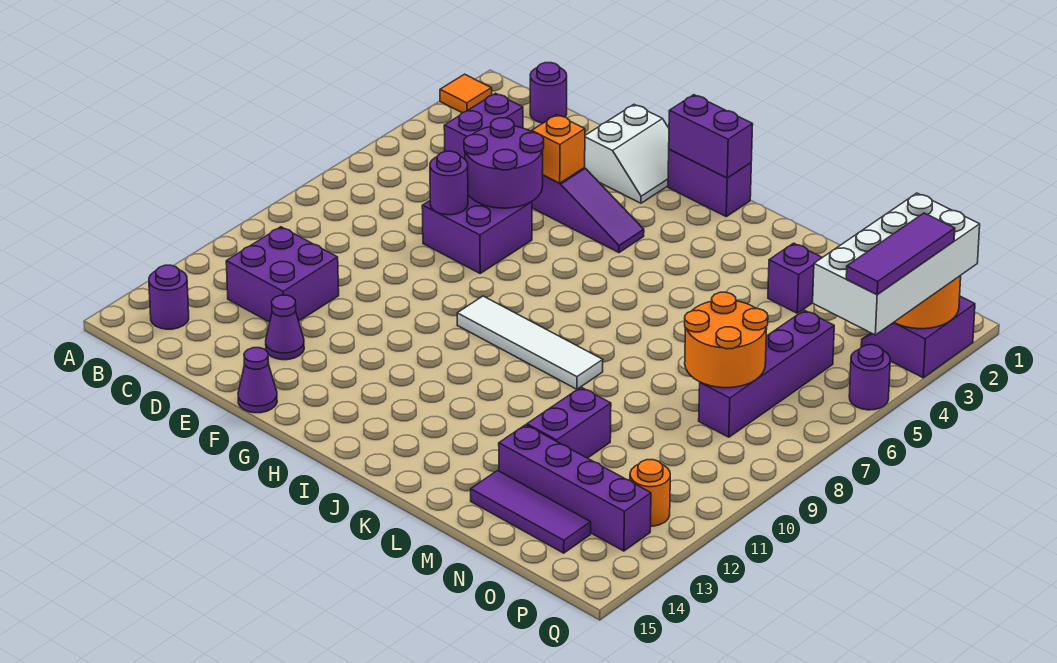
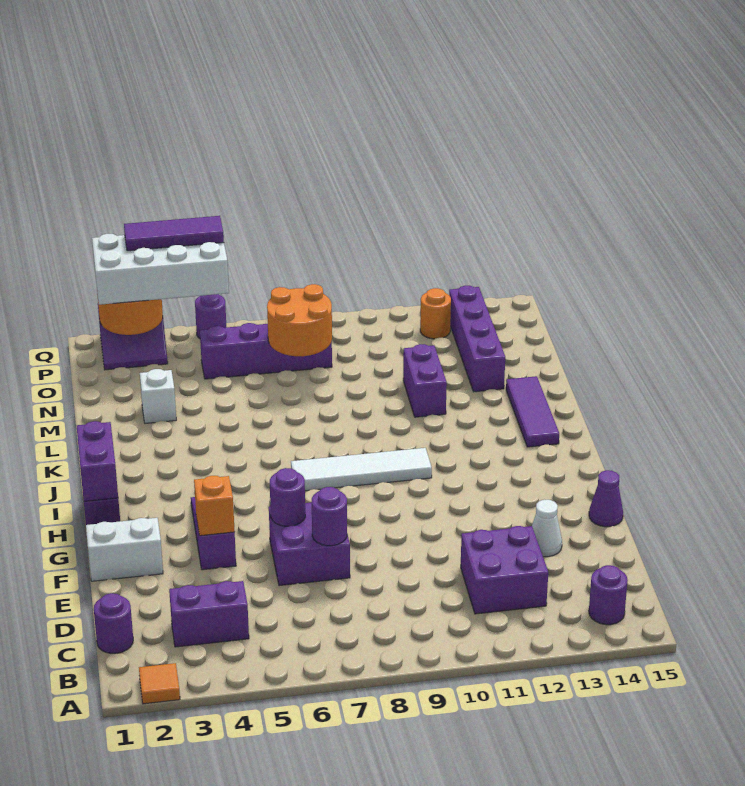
purple 2x2 round brick [464,118,544,208] -> purple 1x1 round brick [270,468,305,526]
purple 1x1 cone [266,295,304,360] -> white 1x1 cone [532,500,562,557]
white 1x4 tile [457,296,603,389] -> white 1x4 tile turned to [291,448,432,491]
purple 1x1 brick [768,243,822,313] -> white 1x1 brick [140,369,176,423]
purple 1x2 brick [527,387,611,458] -> purple 1x2 brick turned to [403,344,447,417]
purple 1x3 tile [471,471,591,553] -> purple 1x3 tile moved to [506,376,559,447]

